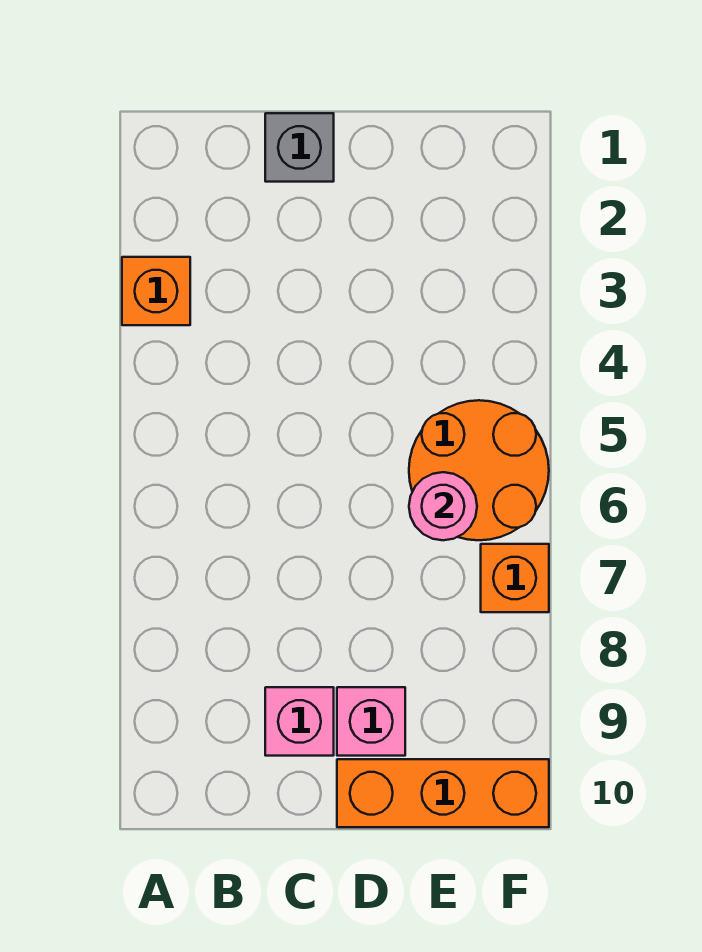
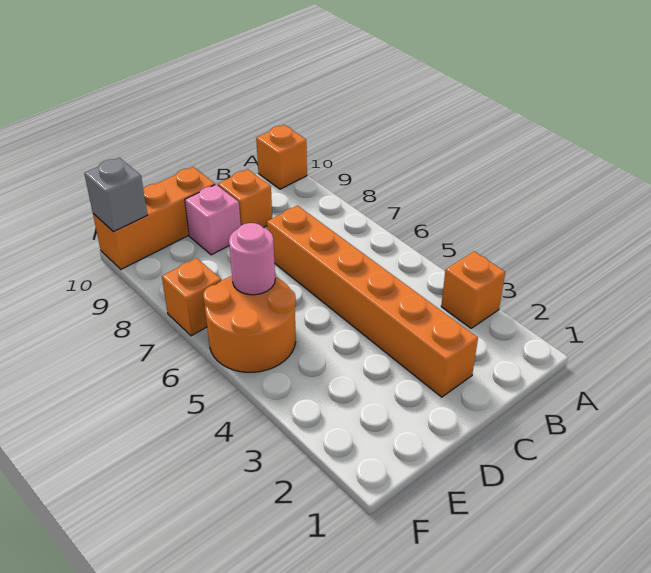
none -> orange 1x1 brick [256,125,307,189]
grey 1x1 brick [265,113,334,182] -> grey 1x1 brick moved to [84,158,147,232]
none -> orange 1x6 brick [267,206,478,397]
pink 1x1 brick [265,687,334,756] -> orange 1x1 brick [218,169,272,227]

